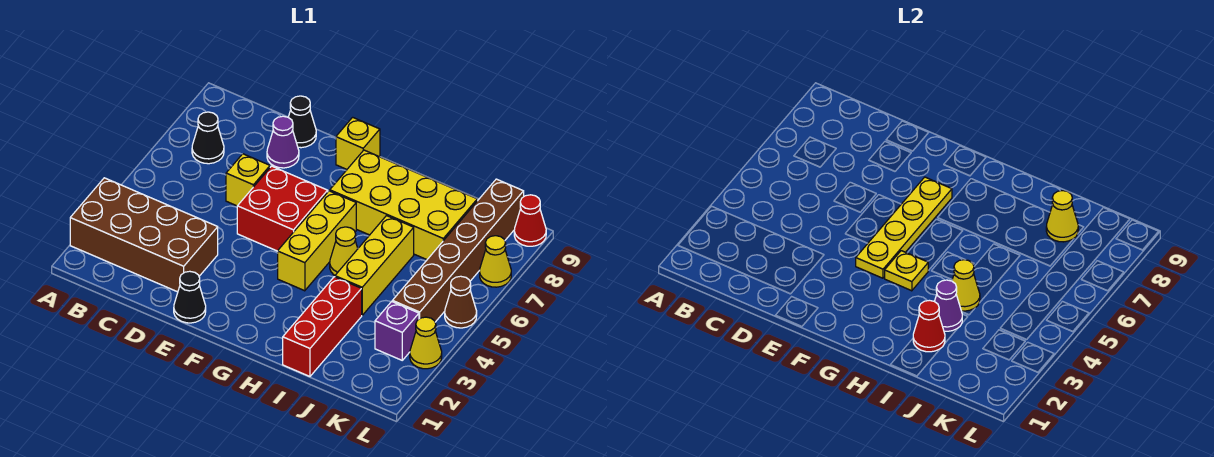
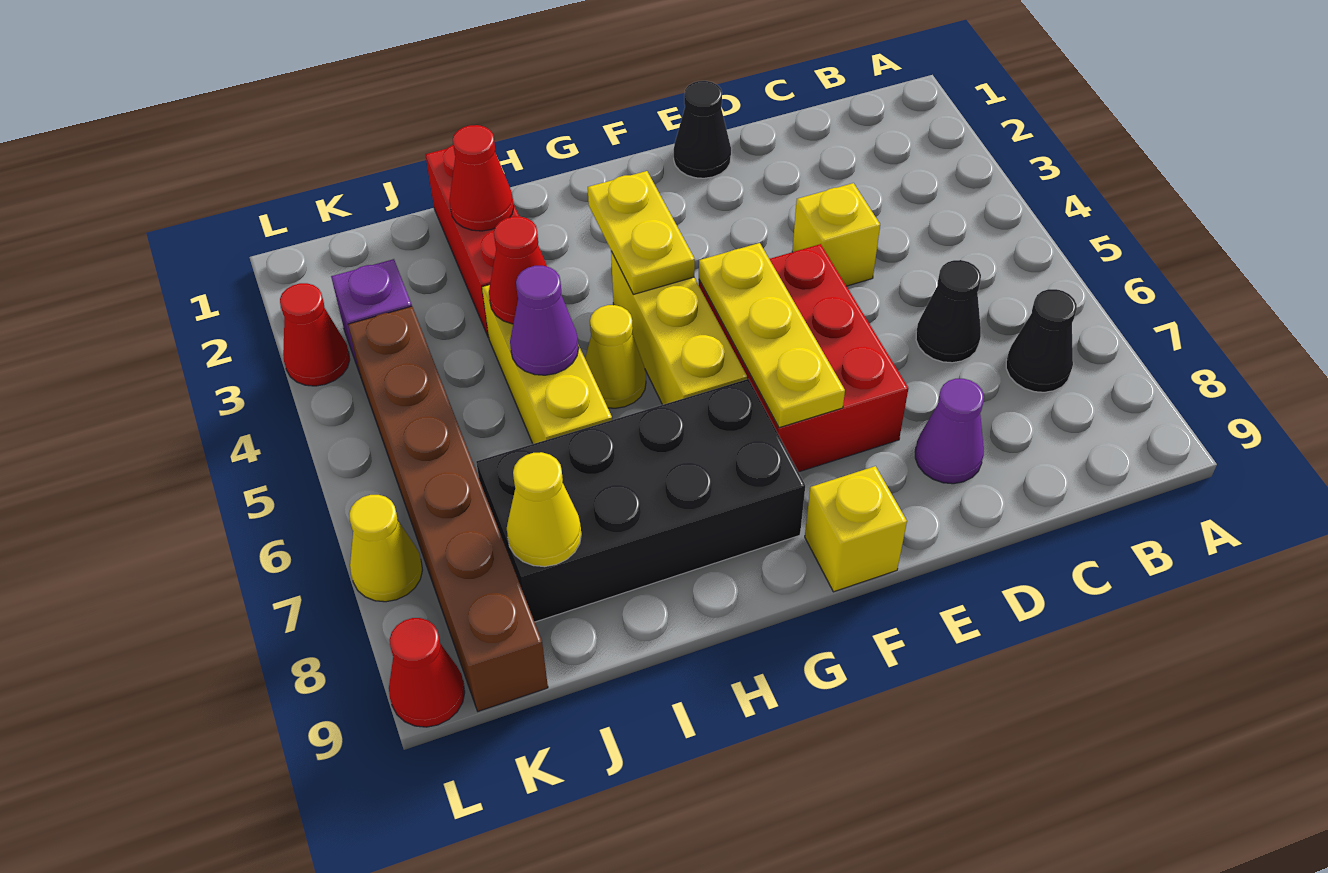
brown 2x4 brick [70,178,218,292] -> none
yellow 1x1 brick [226,154,270,206] -> yellow 1x1 brick moved to [792,183,880,286]
black 1x1 cone [288,96,316,148] -> black 1x1 cone moved to [916,260,981,363]
red 2x2 brick [237,166,328,251] -> red 2x3 brick [699,244,908,472]
yellow 1x4 plate [856,177,952,278] -> yellow 1x3 plate [699,243,845,428]
yellow 1x1 plate [885,251,928,291] -> yellow 1x2 plate [588,171,695,294]
yellow 2x4 brick [330,150,477,260] -> black 2x4 brick [476,379,805,622]
purple 1x1 cone [934,280,962,331] -> purple 1x1 cone moved to [510,266,579,375]
yellow 1x1 cone [952,260,980,311] -> red 1x1 cone [489,216,547,324]
yellow 1x1 cone [410,317,442,369] -> red 1x1 cone [280,283,350,386]
brown 1x1 cone [445,276,477,328] -> none

